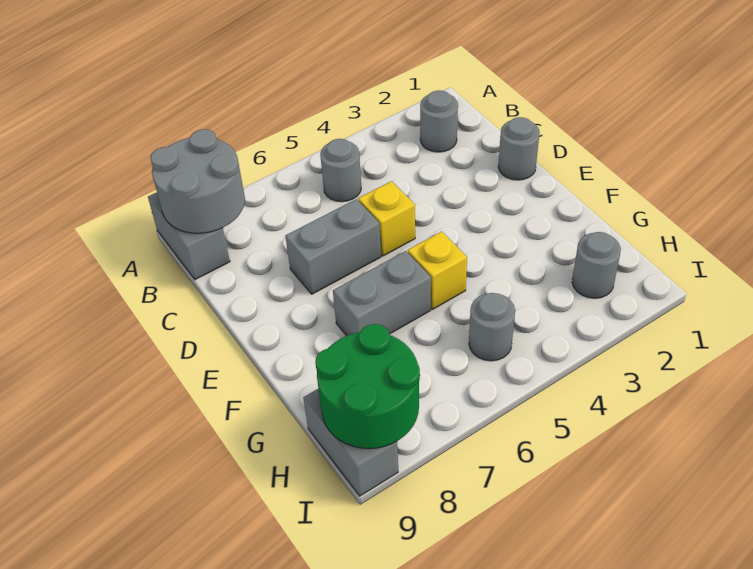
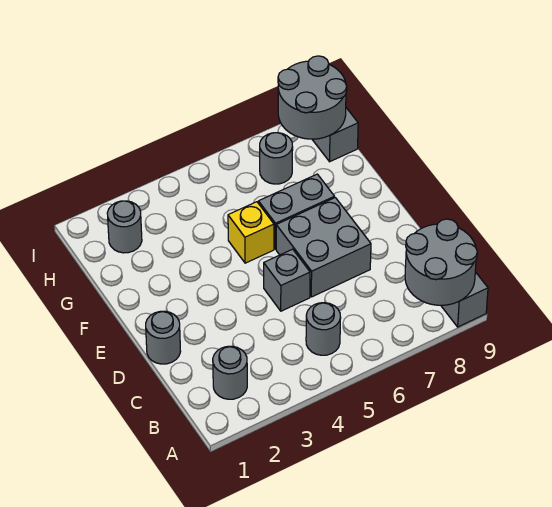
yellow 1x1 brick [358,181,415,256] -> grey 1x1 brick [264,249,310,311]
grey 1x2 brick [285,199,381,294] -> grey 2x2 brick [276,198,371,297]
grey 1x1 round brick [469,293,515,361] -> grey 1x1 round brick moved to [260,133,293,184]
green 2x2 round brick [315,324,420,449] -> grey 2x2 round brick [278,56,347,139]

